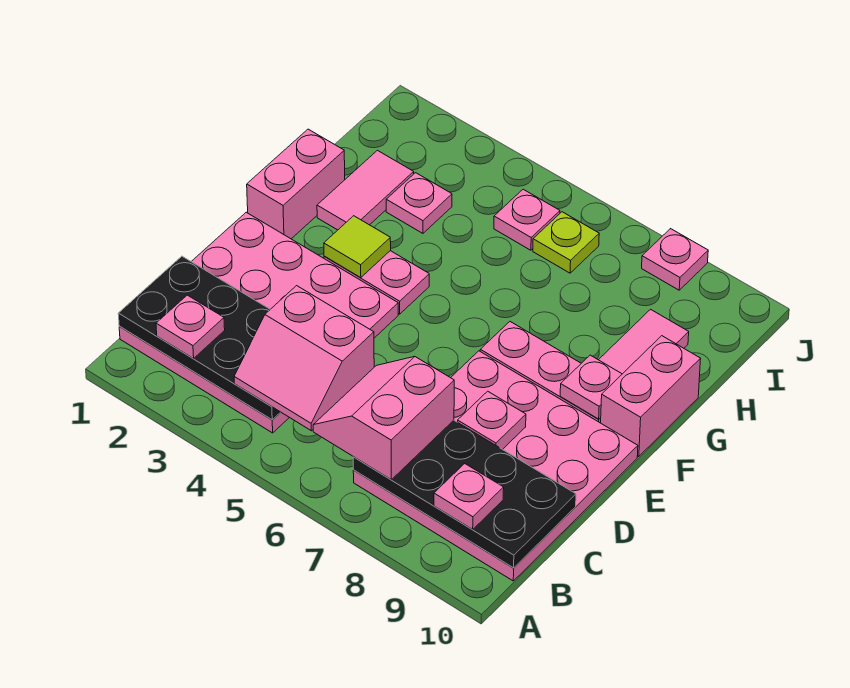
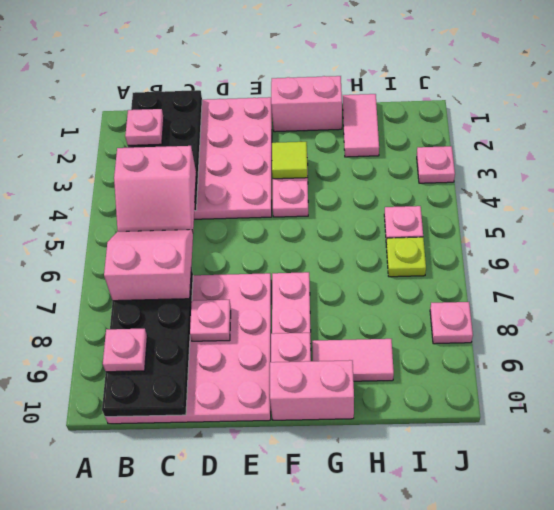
pink 2x2 slope [234,286,374,431] -> pink 2x2 slope turned to [114,146,196,232]
pink 1x2 tile [317,150,414,230] -> pink 1x2 tile turned to [343,94,379,157]
pink 1x1 plate [386,173,452,233] -> pink 1x1 plate moved to [417,146,455,183]

